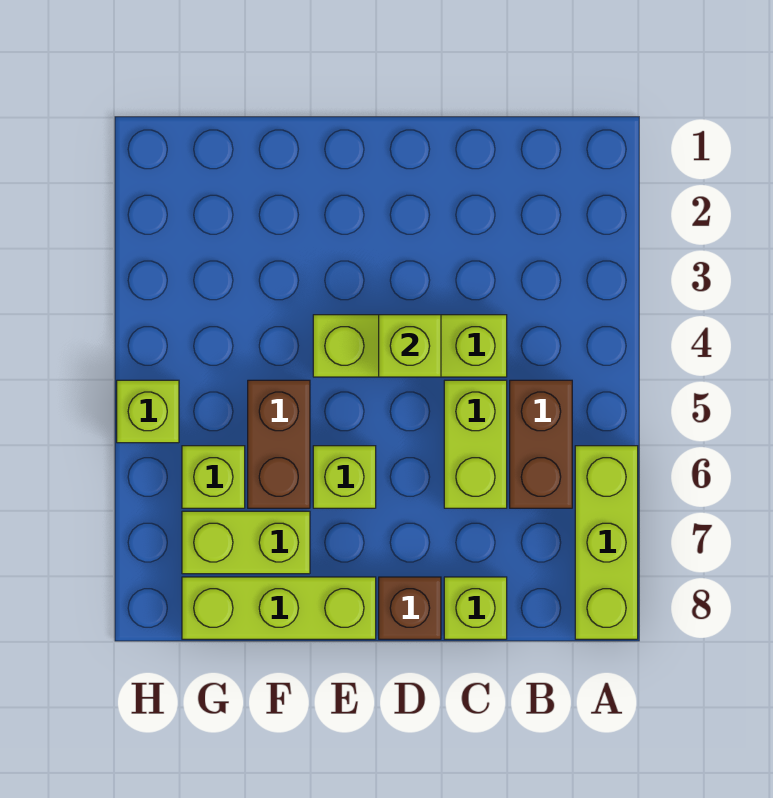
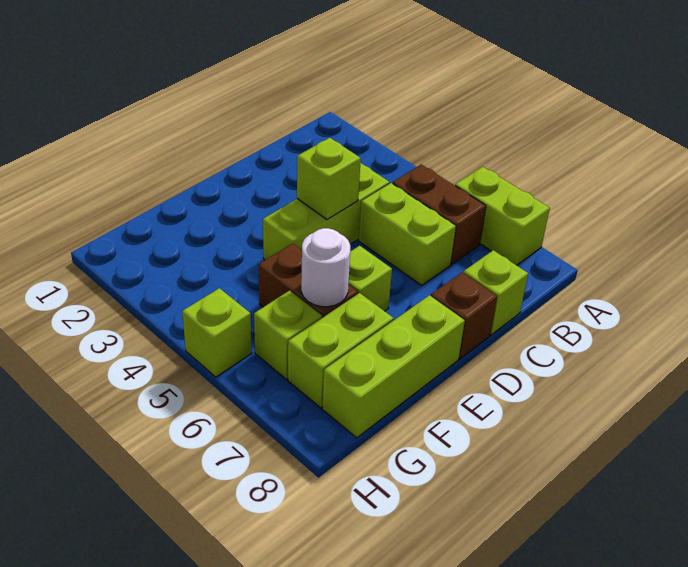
lime 1x3 brick [575,446,638,639] -> lime 1x2 brick [455,167,550,265]
none -> white 1x1 round brick [301,228,350,307]

